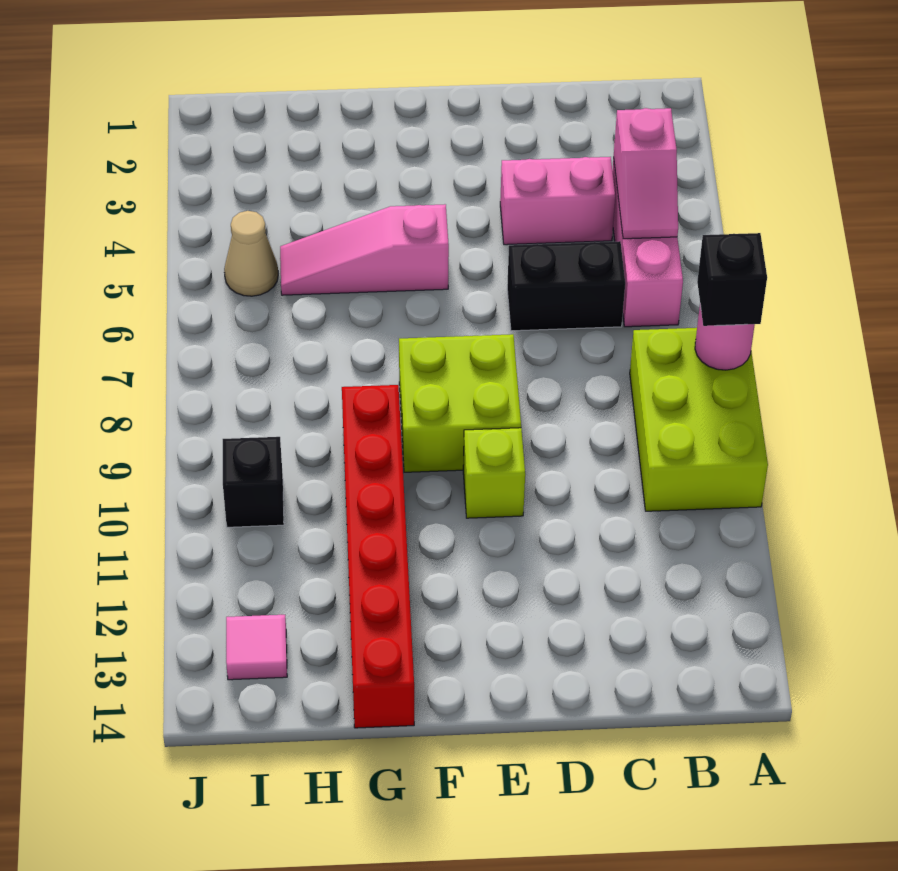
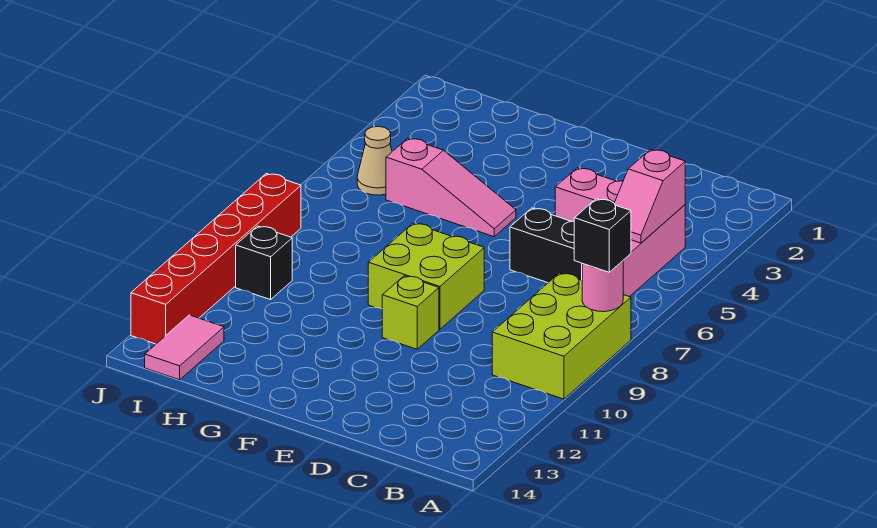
pink 1x3 slope [280,204,449,295] -> pink 1x3 slope turned to [386,138,516,237]
red 1x6 brick [342,385,414,728] -> red 1x6 brick moved to [131,173,301,344]
pink 1x1 tile [226,615,287,680] -> pink 1x2 tile [145,315,224,380]

